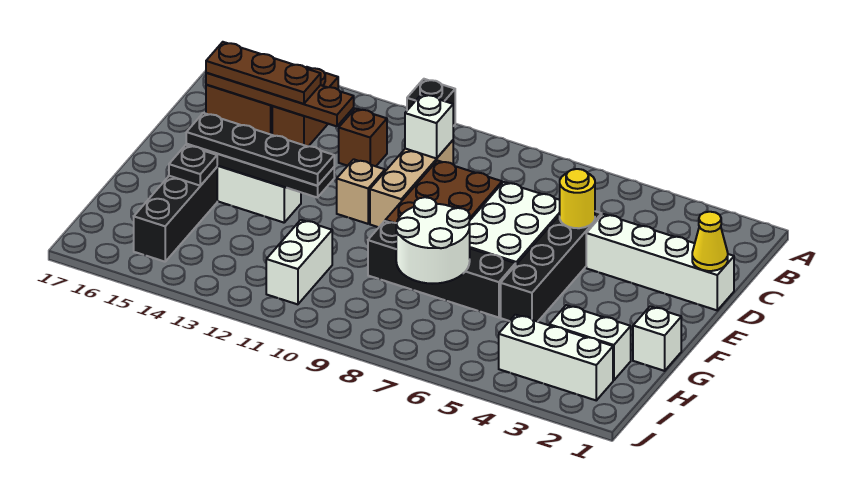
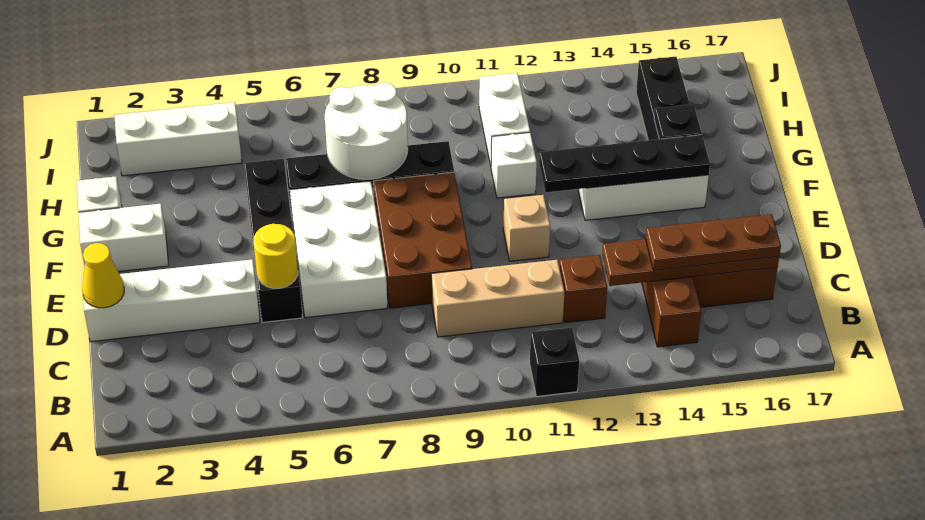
tan 1x3 brick [370,140,453,228] -> tan 1x3 brick turned to [432,260,564,337]
white 1x1 brick [405,94,453,158] -> white 1x1 brick moved to [491,133,537,198]
black 1x4 plate [186,113,334,186] -> none
white 1x2 brick [549,305,631,380] -> white 1x2 brick moved to [78,204,169,272]

